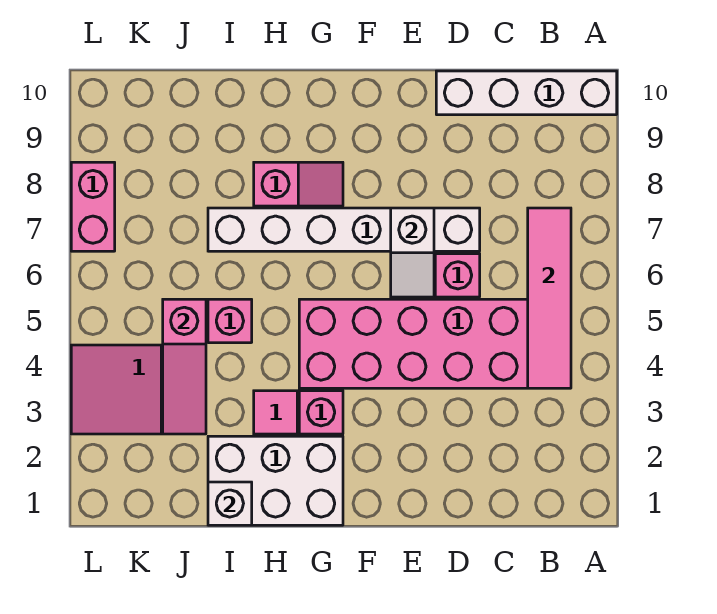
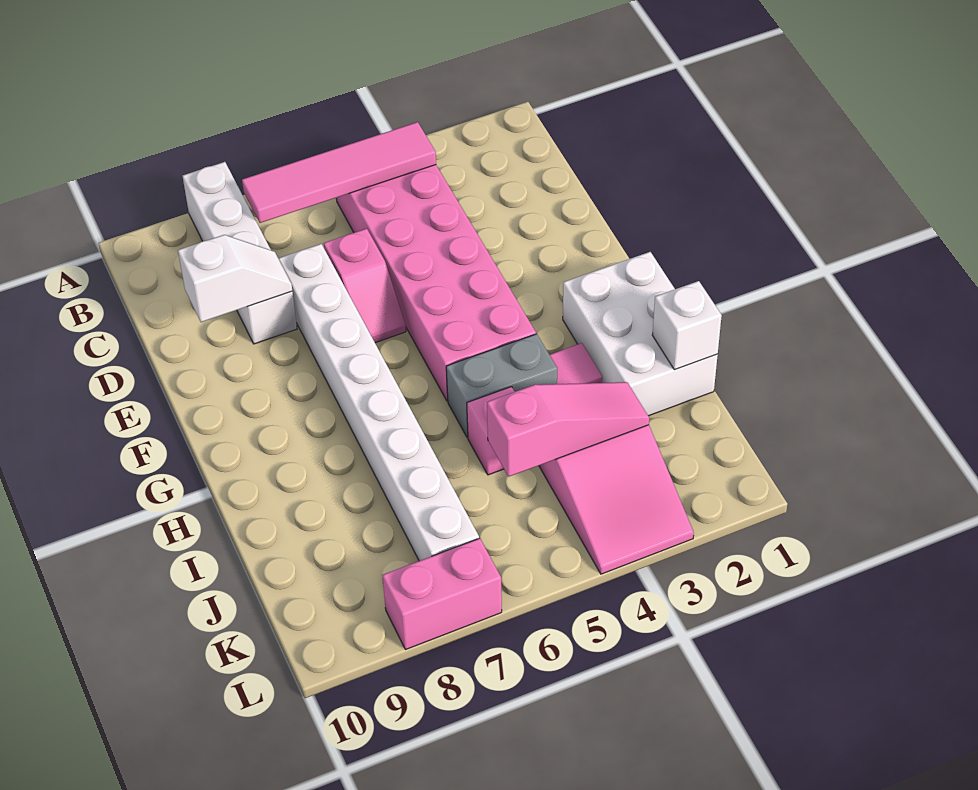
white 1x4 brick [436,71,617,115] -> white 1x4 brick moved to [183,162,297,344]
white 1x6 brick [208,208,480,251] -> white 1x8 brick [278,244,479,561]
white 1x2 slope [391,208,434,297] -> white 1x2 slope moved to [178,235,292,322]
pink 1x1 brick [299,391,343,434] -> none
pink 1x2 slope [254,162,343,206] -> none
none -> grey 1x2 brick [446,334,557,438]

